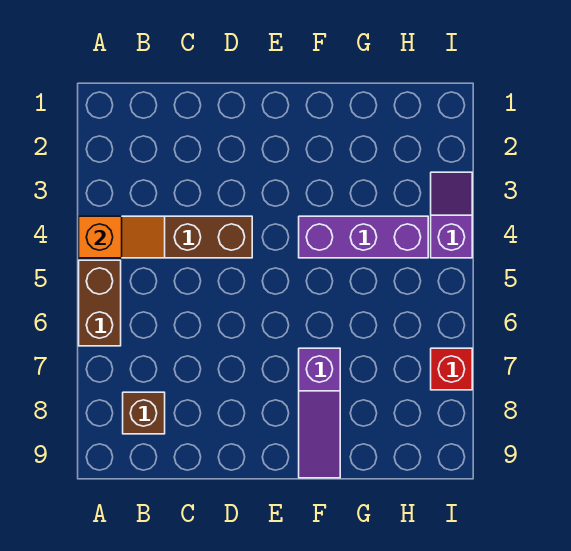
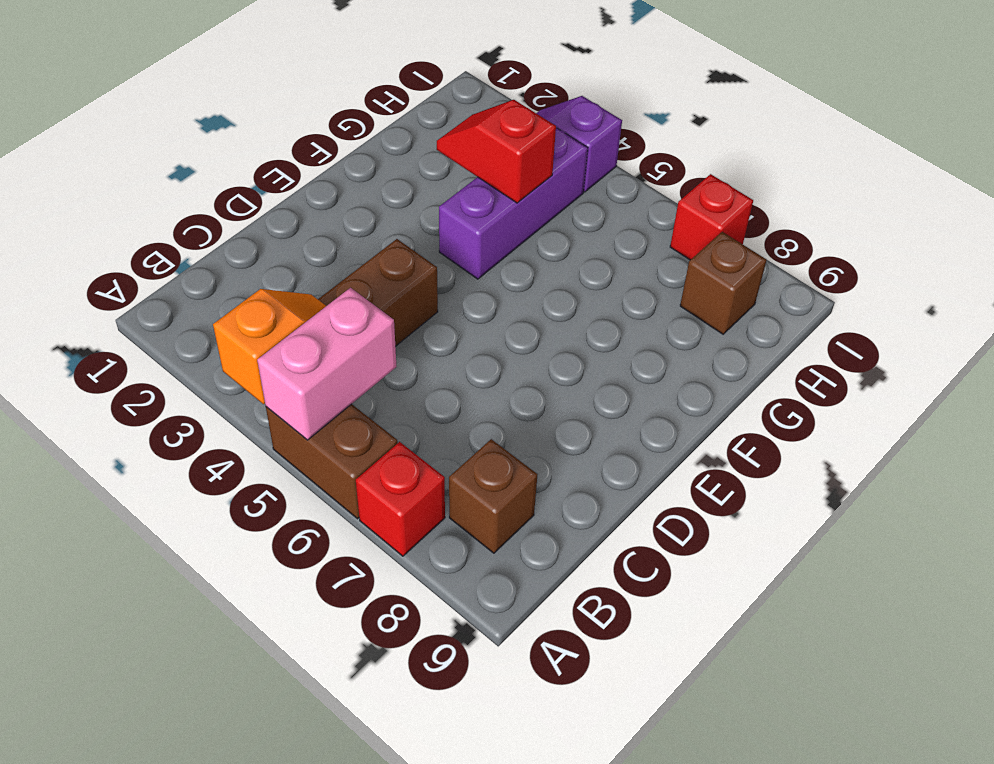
none -> pink 1x2 brick [257,288,397,440]
none -> red 1x1 brick [356,442,445,556]
purple 1x3 slope [299,348,340,478] -> none
none -> red 1x2 slope [437,100,556,203]
none -> brown 1x1 brick [680,232,767,334]

